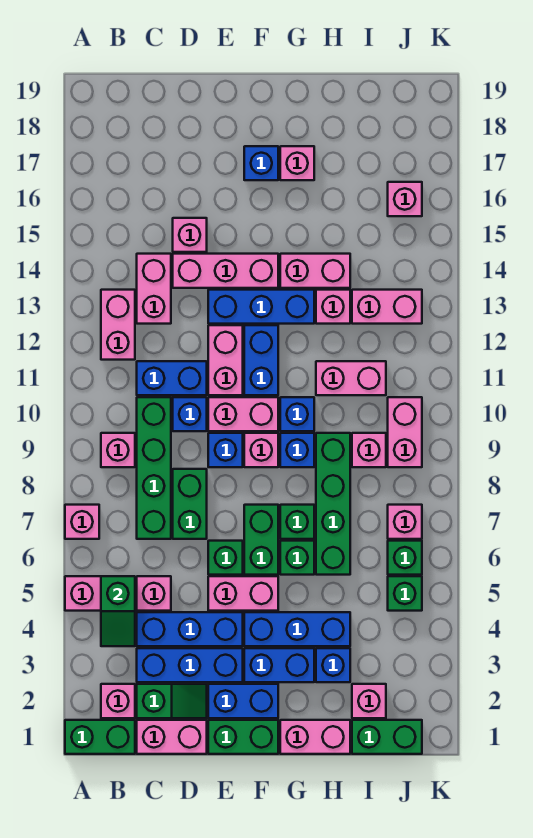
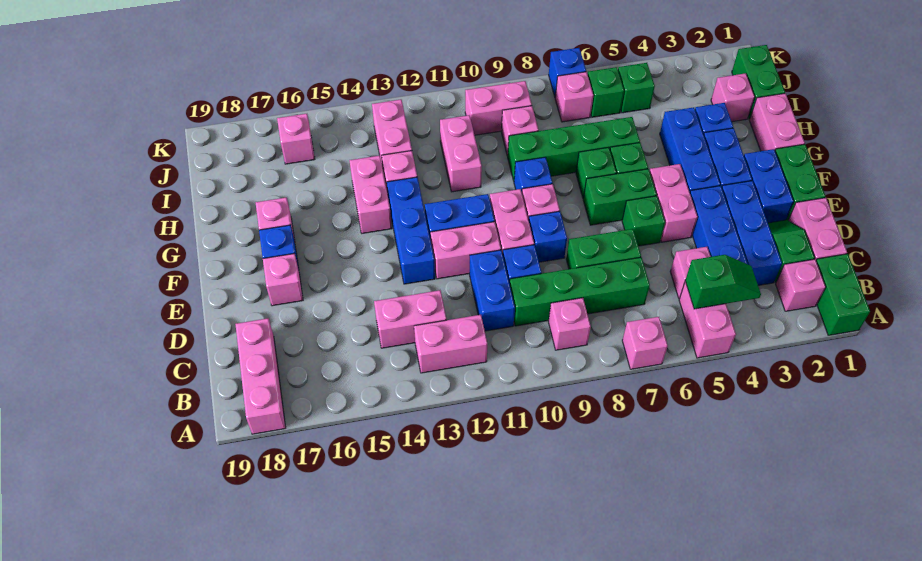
pink 1x3 brick [173,254,278,288] -> pink 1x3 brick moved to [235,318,286,434]
pink 1x1 brick [173,218,207,252] -> pink 1x1 brick moved to [263,254,303,306]
blue 1x1 brick [280,397,314,431] -> blue 1x1 brick moved to [549,48,586,96]

